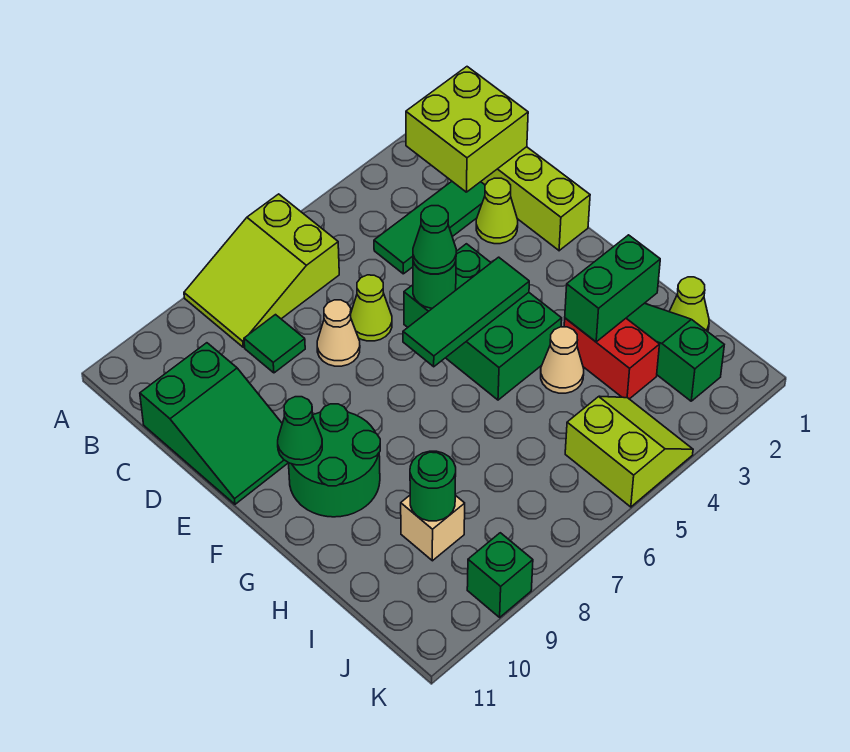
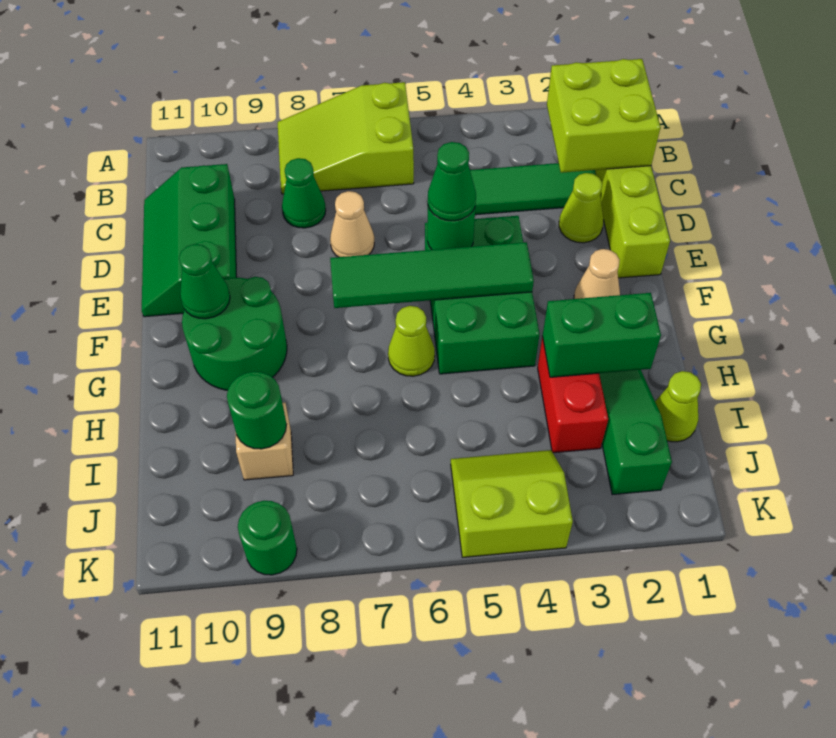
green 1x1 tile [244,315,305,373] -> green 1x1 cone [282,158,326,228]
green 2x3 slope [140,343,288,504] -> green 2x3 slope turned to [142,164,237,317]
lime 1x1 cone [351,275,392,341] -> lime 1x1 cone moved to [388,306,435,376]
green 1x3 tile [403,257,529,367] -> green 1x4 tile [330,242,534,308]
tan 1x1 cone [541,327,584,393] -> tan 1x1 cone moved to [574,249,620,299]
lime 2x2 slope [565,396,693,507] -> lime 2x2 slope turned to [451,450,573,557]
green 1x1 brick [467,533,533,617] -> green 1x1 round brick [238,501,297,575]

